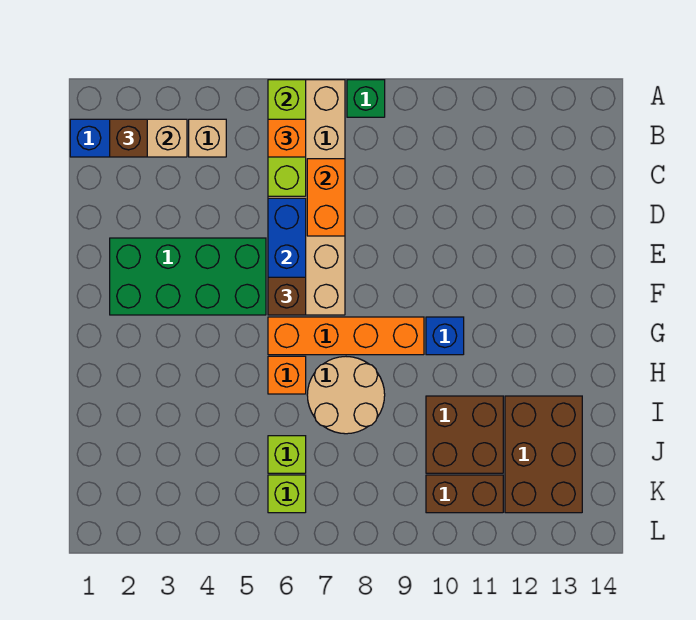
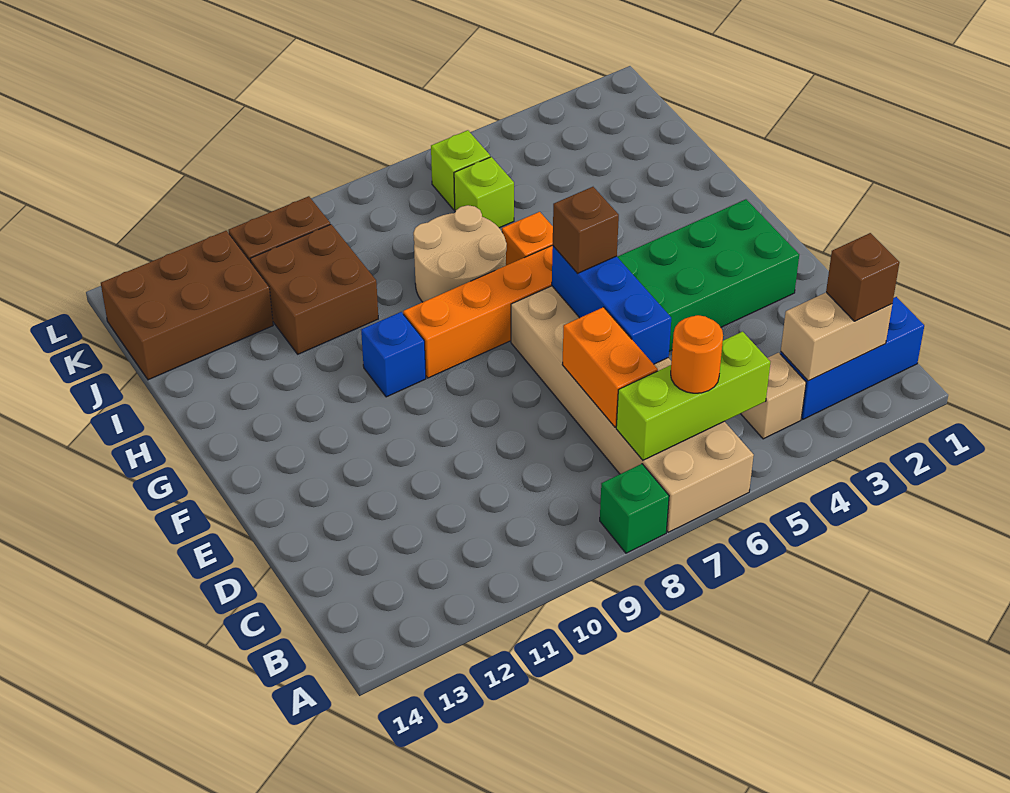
lime 1x3 brick [268,80,306,196] -> lime 1x3 brick turned to [616,332,770,460]
orange 1x1 brick [268,119,306,157] -> orange 1x1 round brick [671,315,723,393]
brown 2x3 brick [505,396,582,513] -> brown 2x3 brick turned to [101,231,273,380]

